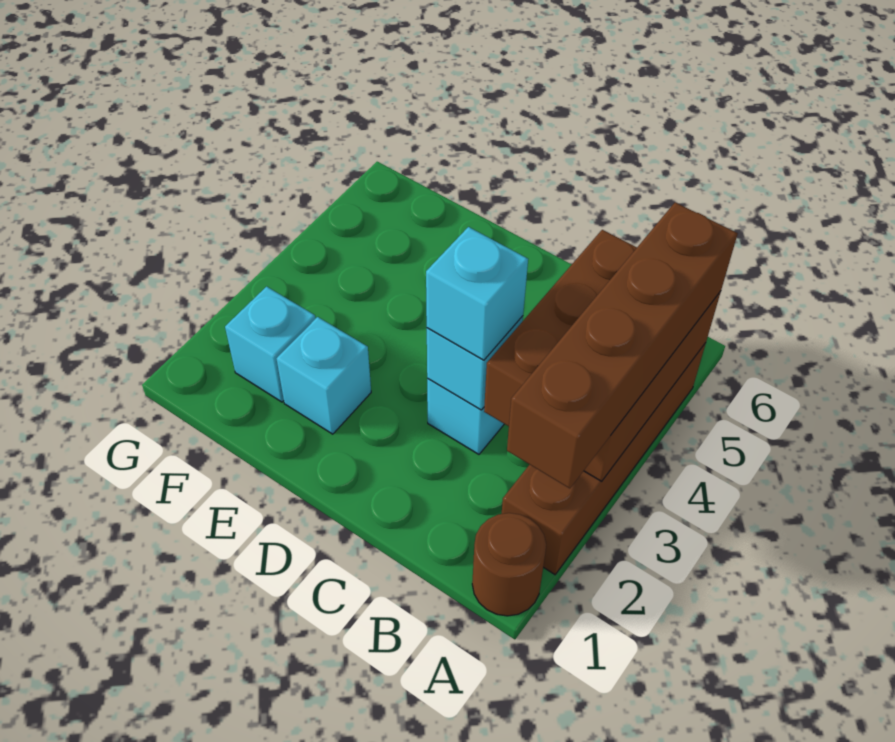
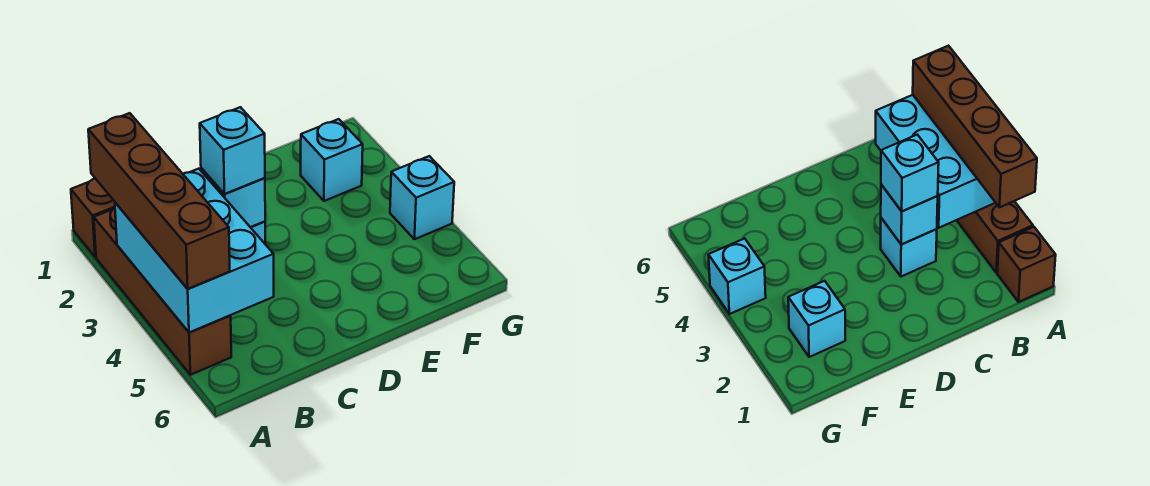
brown 1x1 round brick [472,513,546,616] -> brown 1x1 brick [71,179,115,257]
brown 2x3 brick [484,230,721,481] -> cyan 2x3 brick [115,169,274,332]
cyan 1x1 brick [277,317,371,434] -> cyan 1x1 brick moved to [390,156,454,239]

